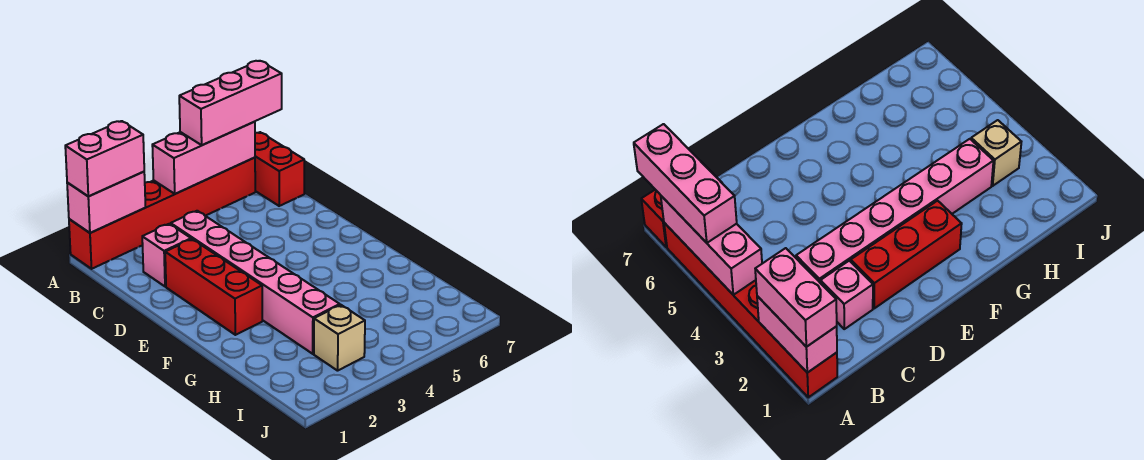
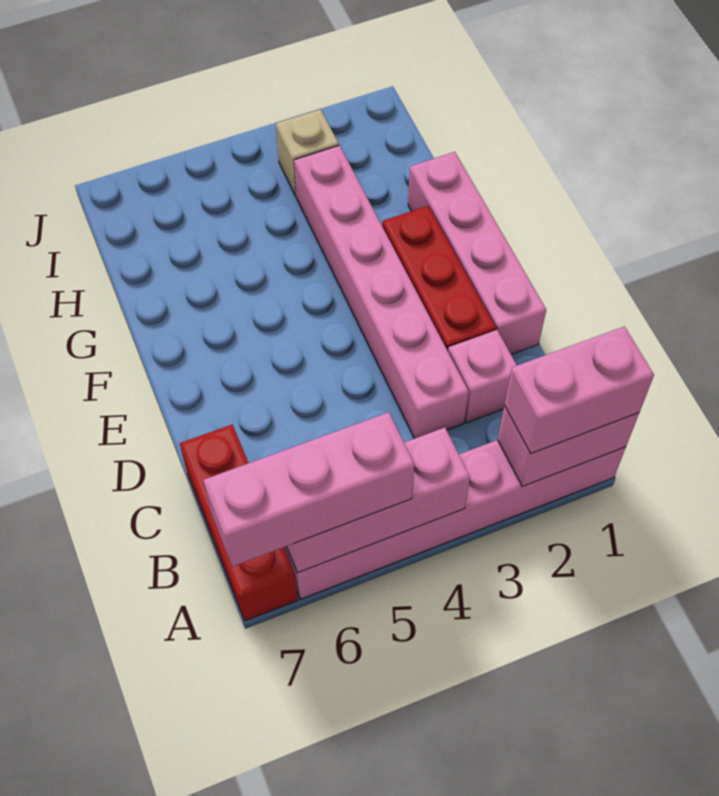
red 1x6 brick [69,158,255,269] -> pink 1x6 brick [284,440,626,599]
red 1x2 brick [255,132,304,206] -> red 1x3 brick [180,425,298,621]
none -> pink 1x4 brick [408,152,546,354]

